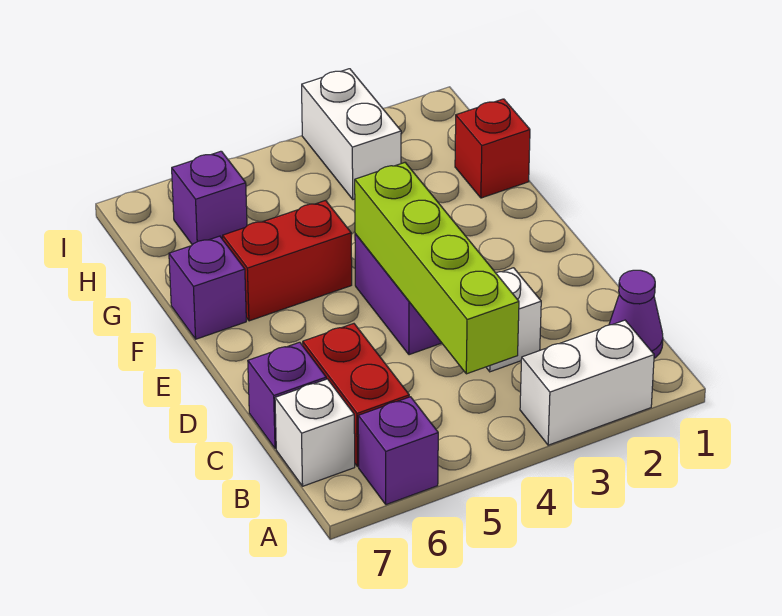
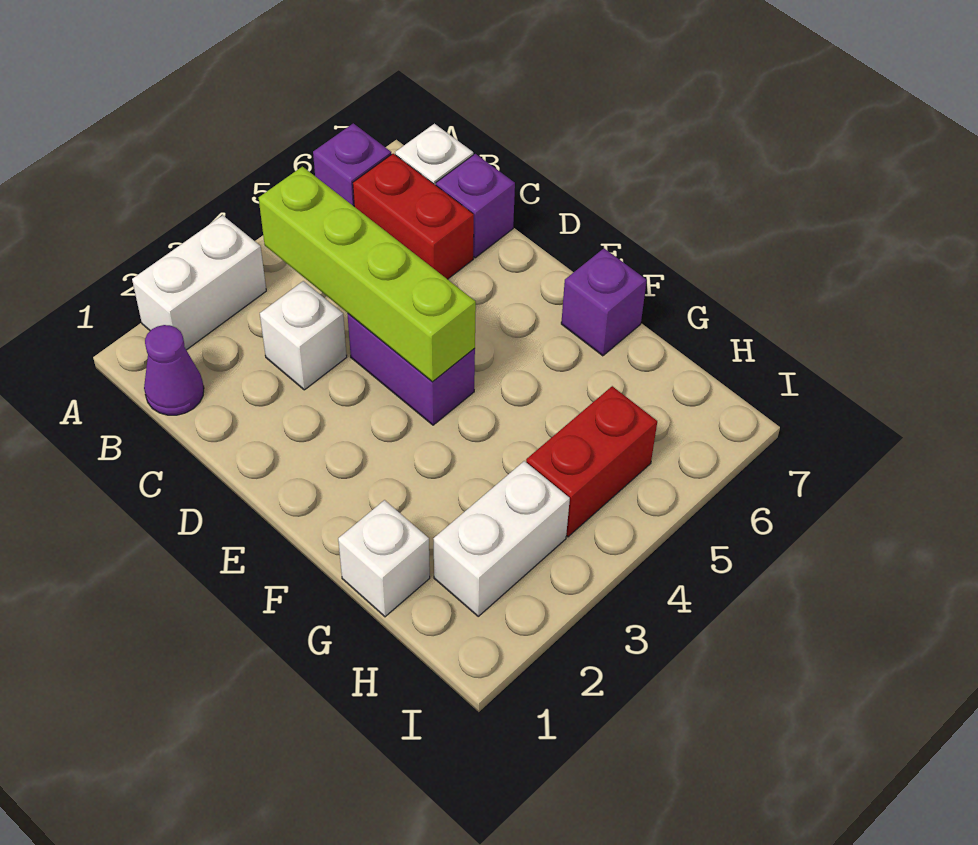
red 1x2 brick [223,201,352,321] -> red 1x2 brick moved to [526,386,657,537]
red 1x1 brick [455,99,530,198] -> white 1x1 brick [338,500,430,617]
white 1x2 brick [302,69,401,199] -> white 1x2 brick turned to [433,461,570,616]
purple 1x1 brick [172,151,247,245] -> none

